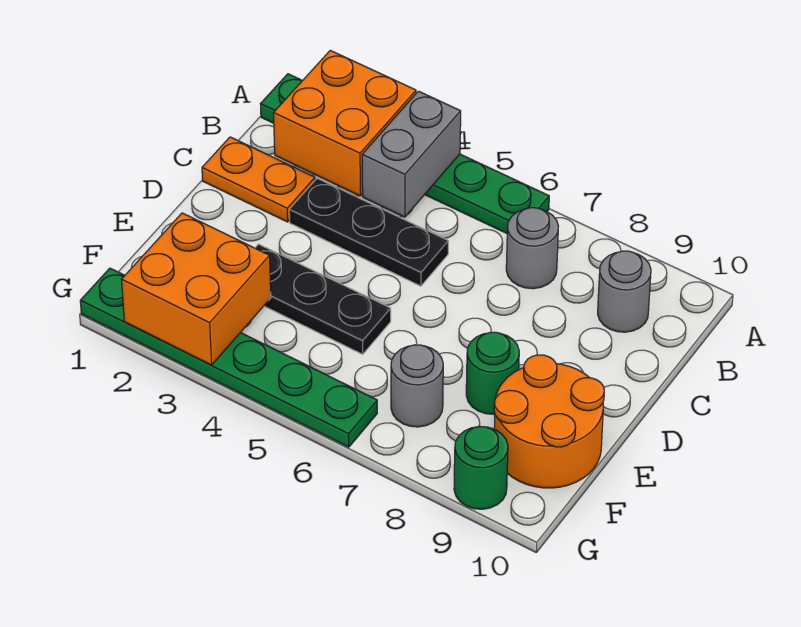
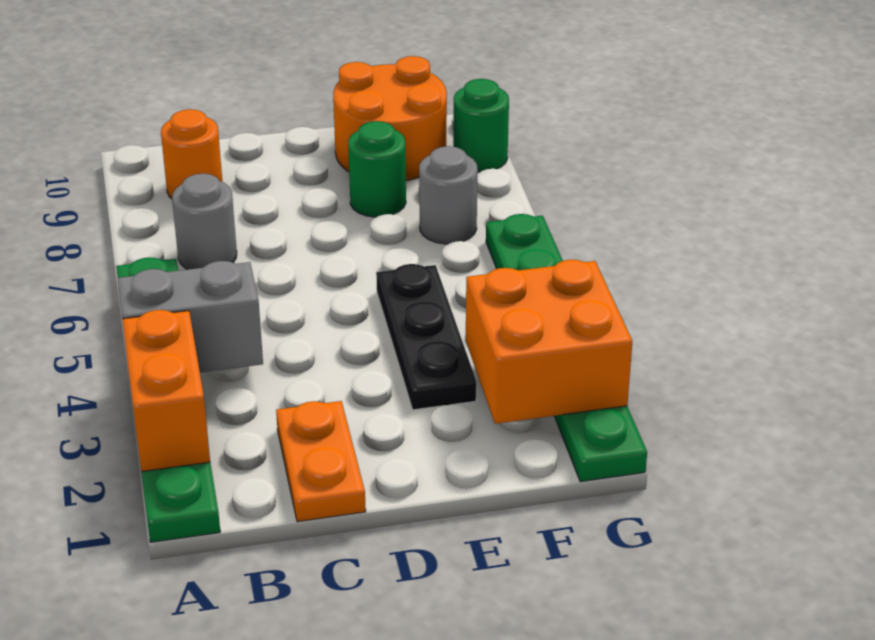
orange 2x2 brick [273,50,416,196] -> orange 1x2 brick [122,310,210,472]
grey 1x1 round brick [598,251,651,332] -> orange 1x1 round brick [161,109,222,199]
black 1x3 plate [289,178,448,286] -> none

